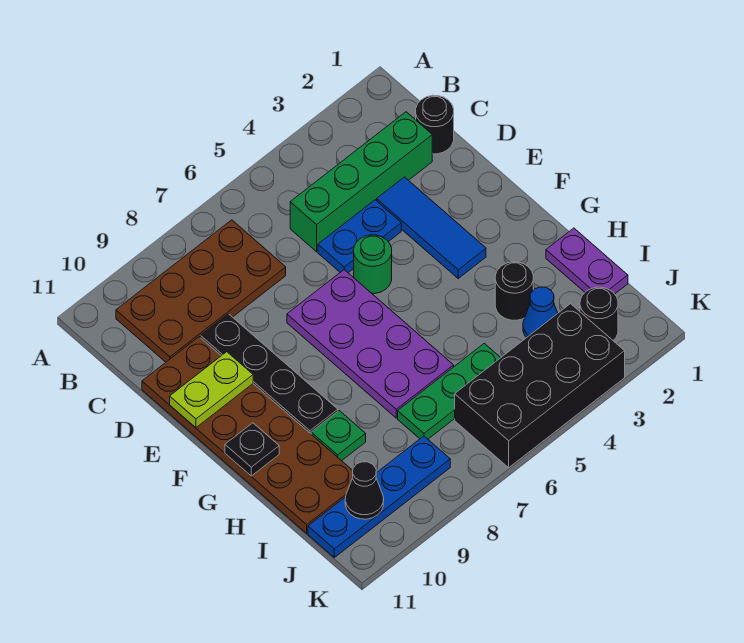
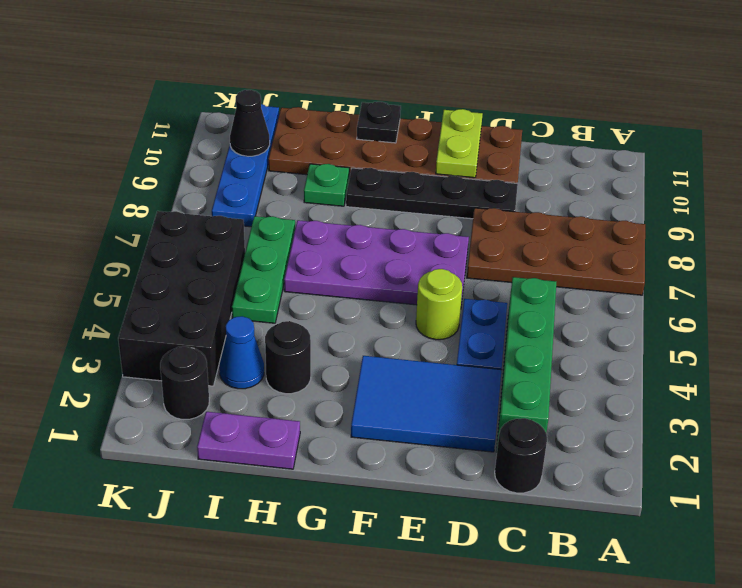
brown 2x4 plate [116,220,286,362] -> brown 2x4 plate turned to [467,208,645,295]
blue 1x3 tile [377,177,486,278] -> blue 2x3 tile [351,356,501,452]
green 1x1 round brick [354,235,392,294] -> lime 1x1 round brick [416,269,462,340]

